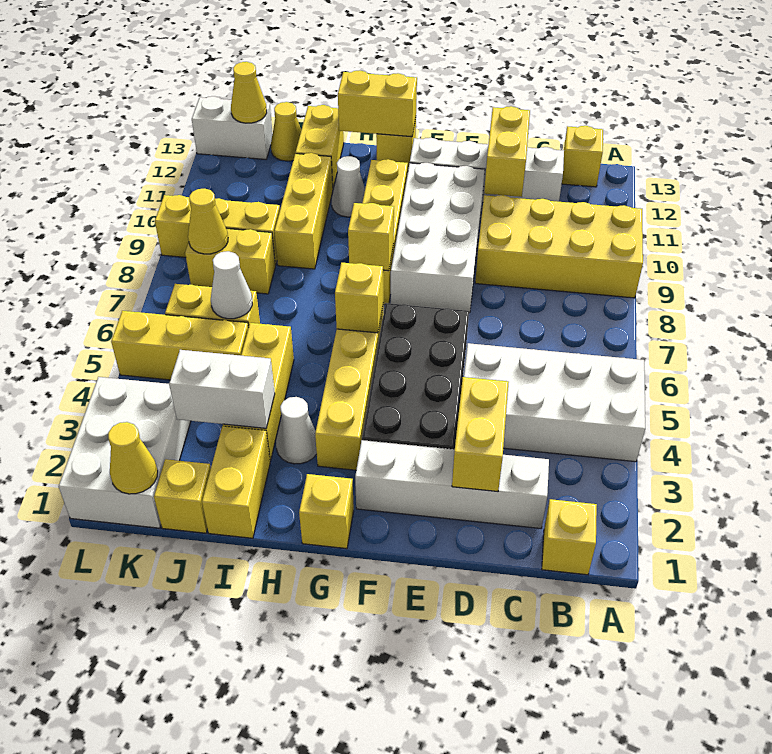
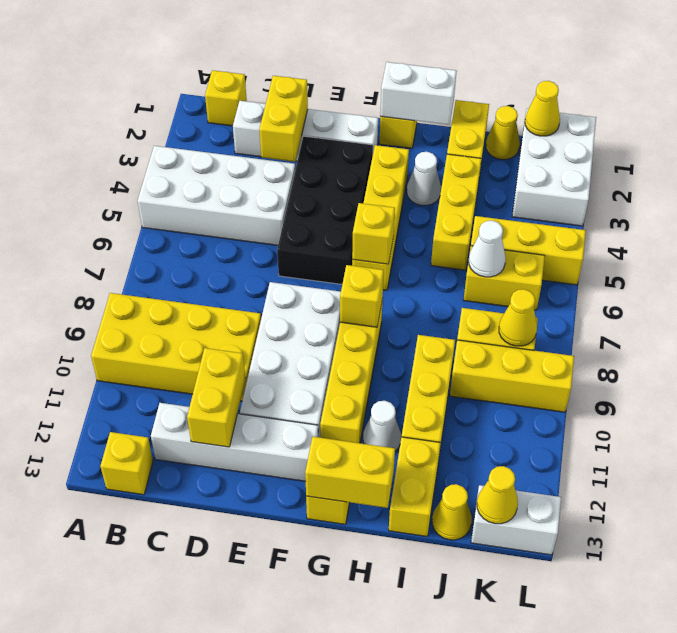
white 1x2 brick [169,350,275,428] -> white 1x2 brick moved to [380,62,456,125]
yellow 1x1 brick [154,459,211,533] -> yellow 1x1 cone [486,106,520,159]

